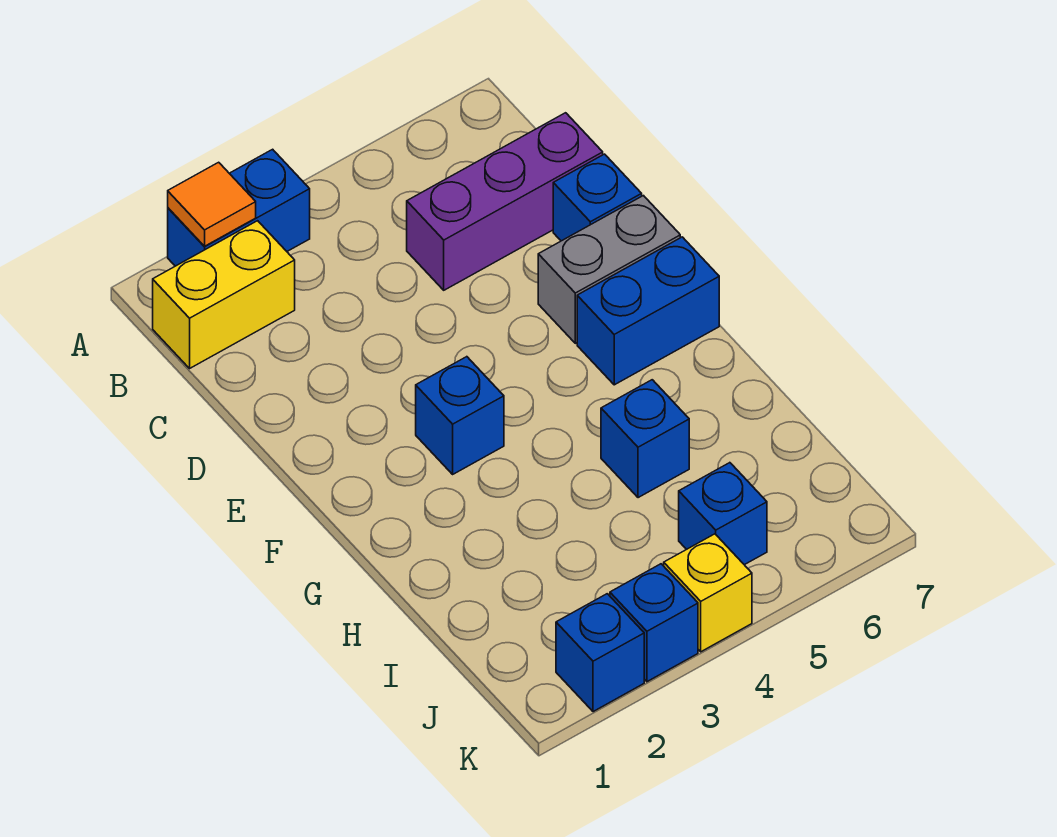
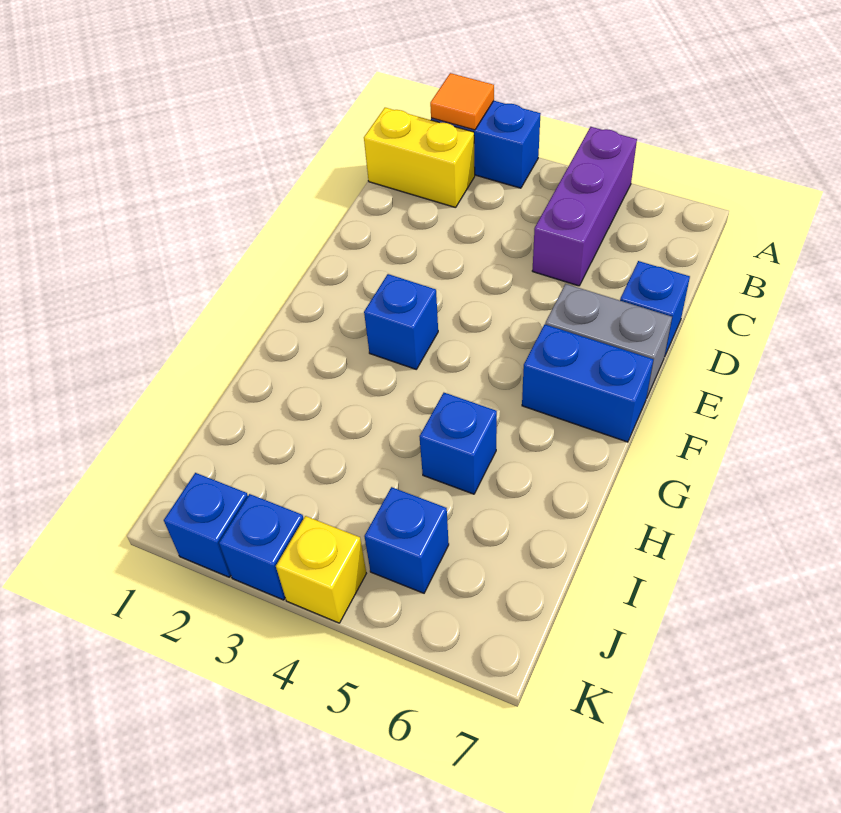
purple 1x3 brick [407,113,603,290] -> purple 1x3 brick turned to [532,127,637,286]

